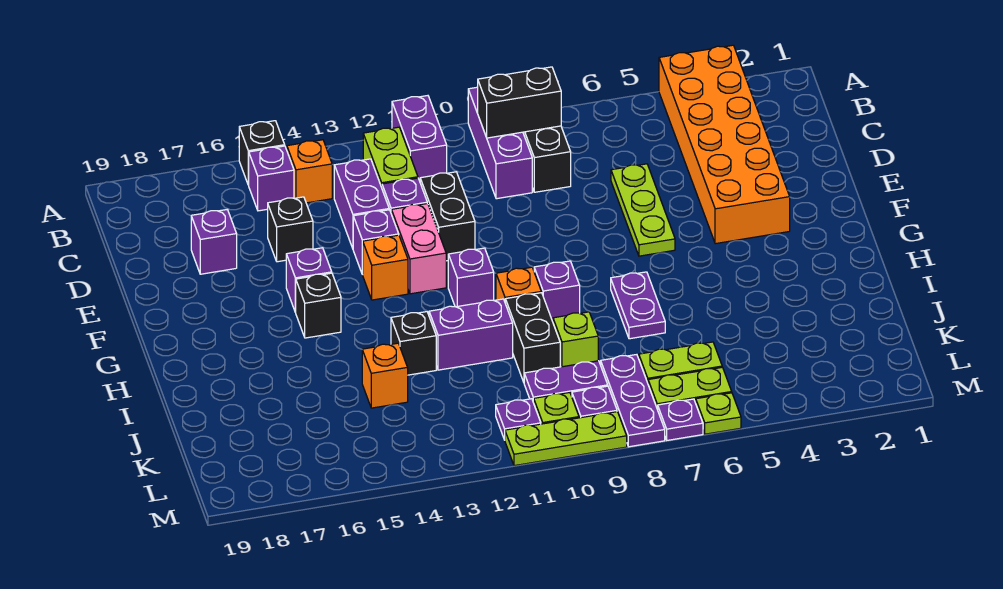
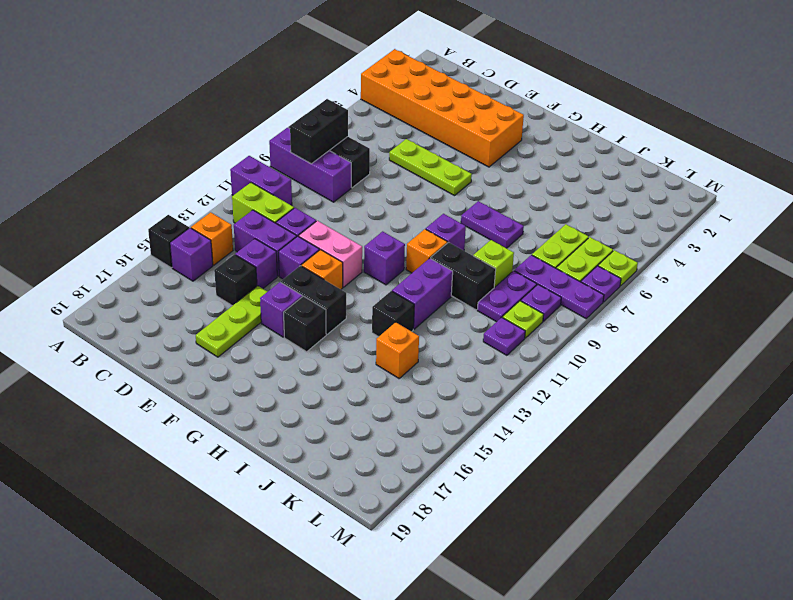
black 1x2 brick [420,172,475,261] -> black 1x2 brick moved to [281,266,346,334]
purple 1x1 brick [191,210,237,274] -> purple 1x1 brick moved to [235,239,277,288]
lime 1x3 plate [505,412,627,466] -> lime 1x3 plate moved to [196,286,267,357]

